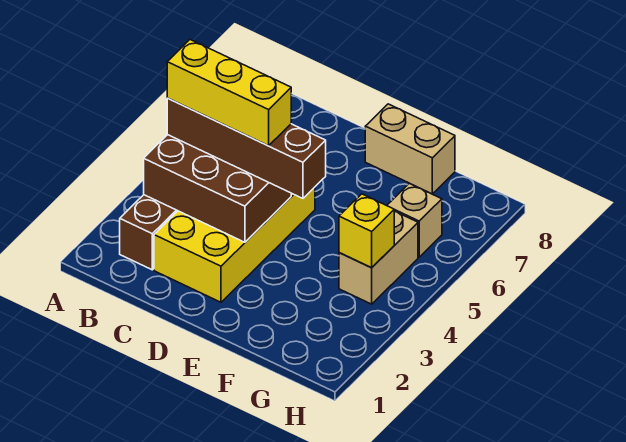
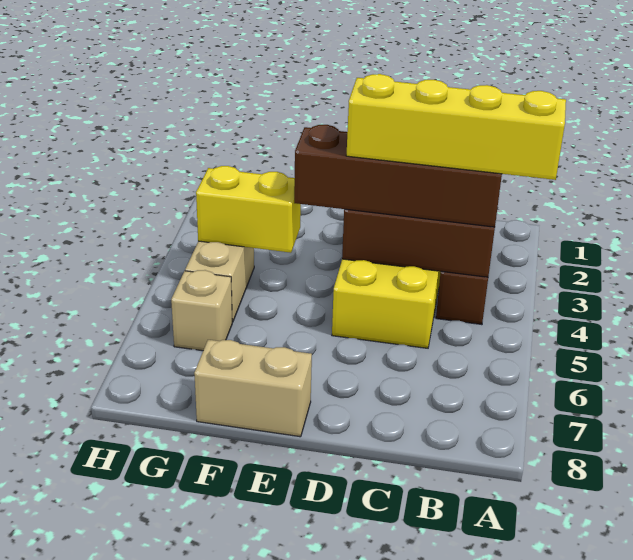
yellow 1x3 brick [167,40,291,146] -> yellow 1x4 brick [346,74,566,180]
yellow 1x1 brick [339,194,394,268] -> yellow 1x2 brick [196,166,301,253]

